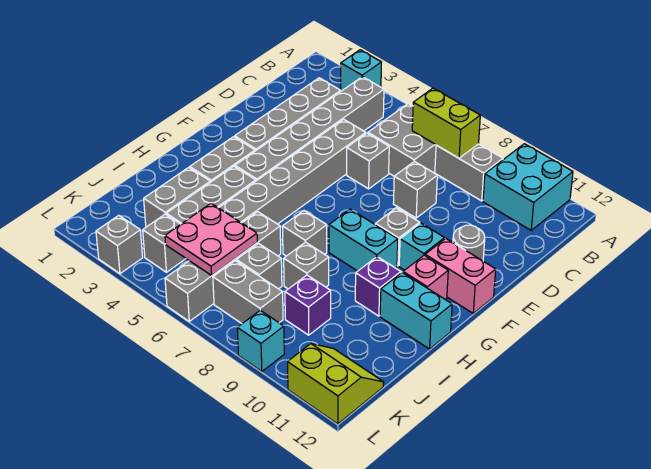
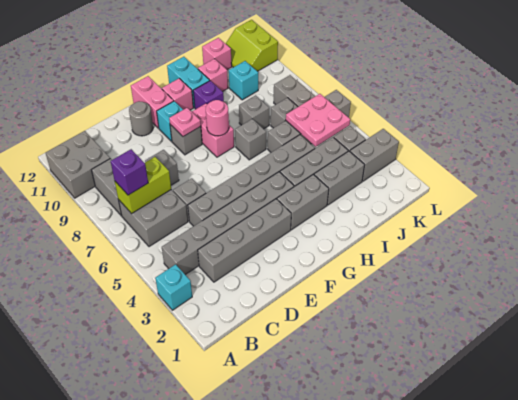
cyan 2x2 brick [483,144,573,230] -> grey 2x2 brick [46,131,110,198]
lime 1x2 brick [412,88,480,158] -> lime 1x2 brick turned to [115,157,171,214]
none -> pink 1x1 plate [169,108,201,137]
cyan 1x2 brick [329,209,398,271] -> pink 1x2 brick [192,104,234,157]
none -> pink 1x1 round brick [206,100,229,136]
none -> pink 1x1 brick [198,59,228,92]
purple 1x1 brick [285,275,331,335] -> purple 1x1 brick moved to [111,149,148,195]
none -> pink 1x1 brick [202,38,232,69]
grey 1x1 brick [96,215,143,274] -> grey 1x2 brick [350,129,399,181]
cyan 1x1 brick [237,310,284,372] -> cyan 1x1 brick moved to [229,61,258,100]

